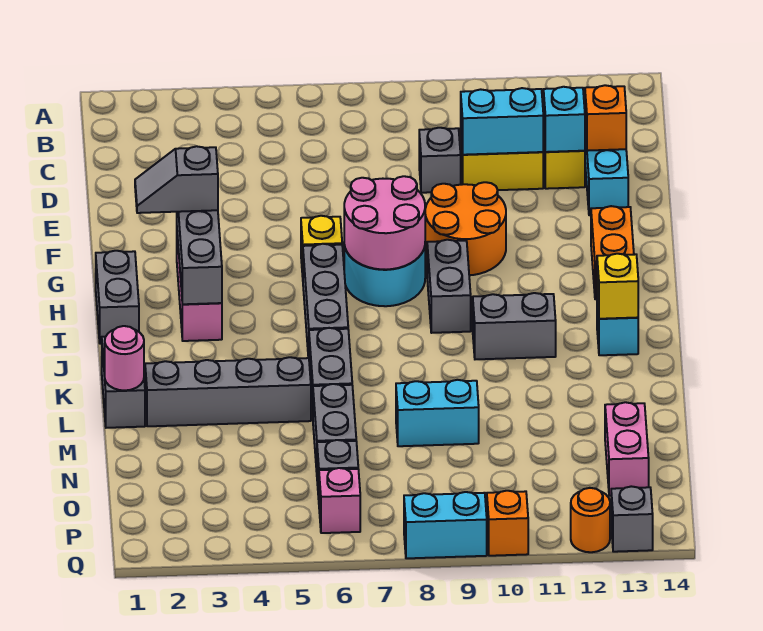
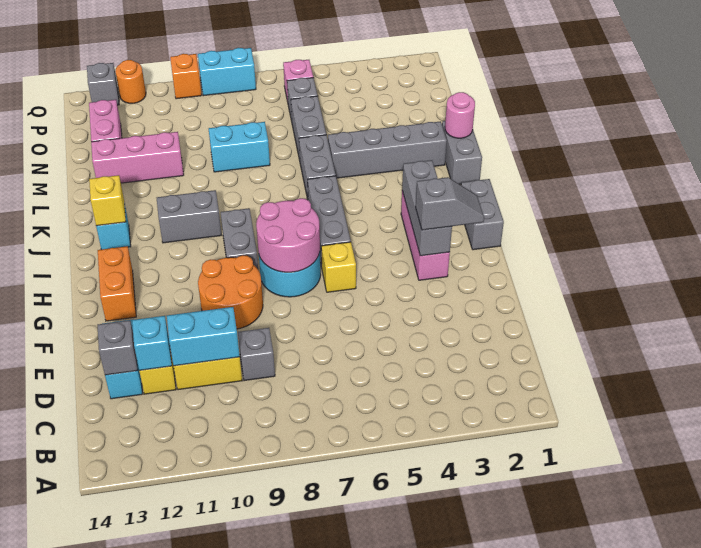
orange 1x1 brick [585,85,626,151] -> grey 1x1 brick [97,320,138,375]
none -> pink 1x3 brick [91,132,184,183]

